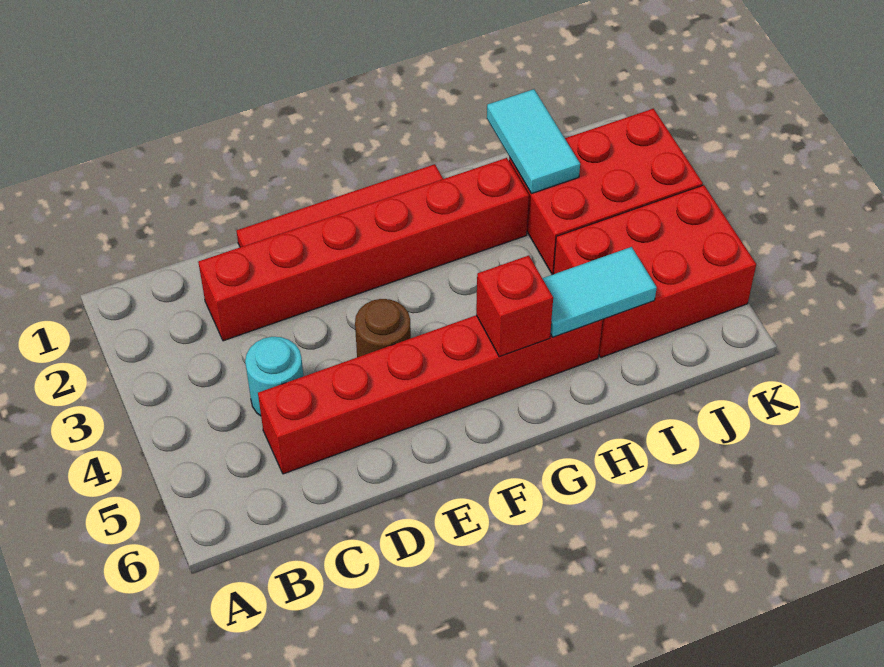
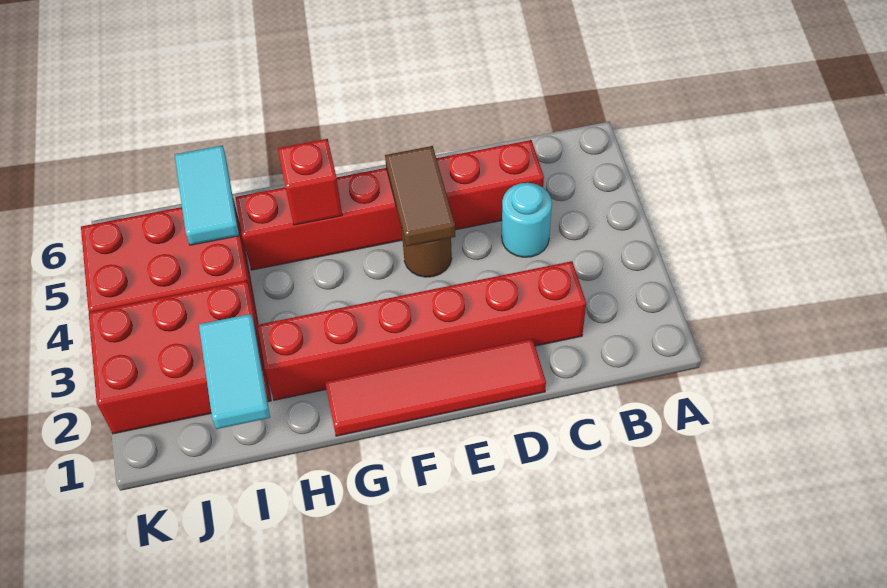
none -> brown 1x2 tile [385,146,455,246]
cyan 1x2 tile [542,247,657,337] -> cyan 1x2 tile turned to [175,145,239,245]

